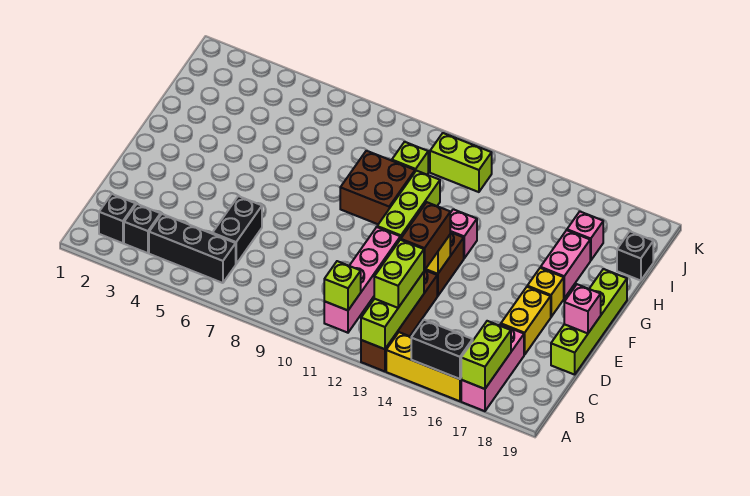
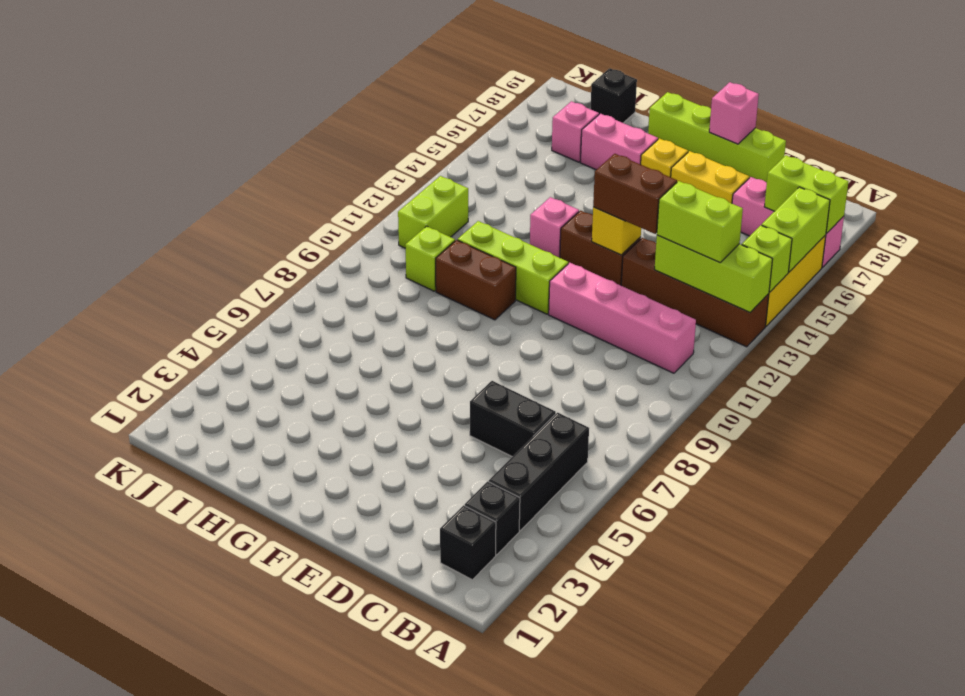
black 1x2 brick [411,320,473,379] -> lime 1x2 brick [762,187,830,272]
lime 1x1 brick [324,261,361,310] -> lime 1x1 brick moved to [742,225,792,292]
brown 2x2 brick [340,151,415,224] -> brown 1x2 brick [436,240,516,320]

